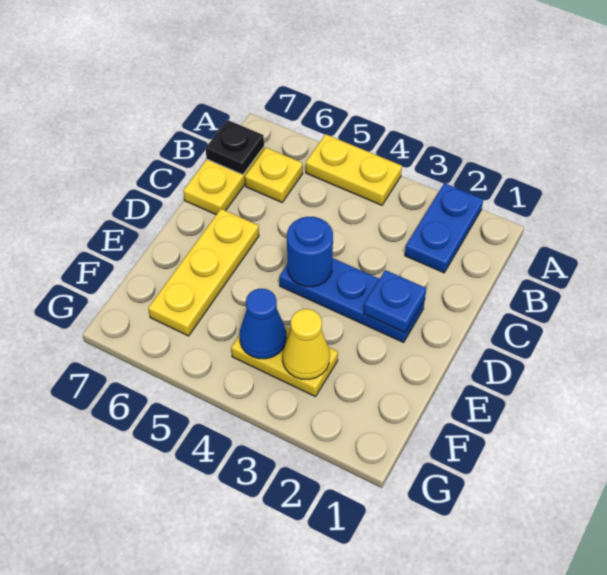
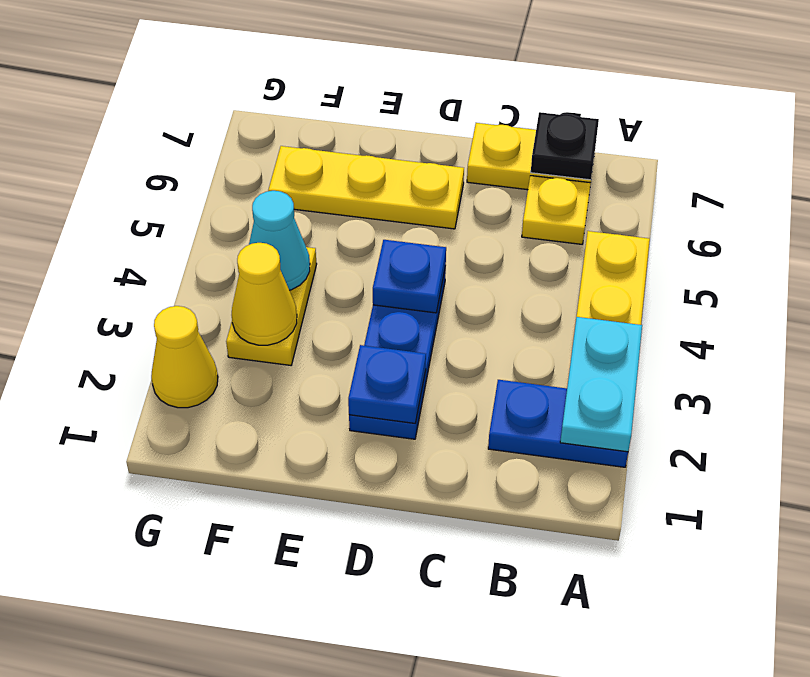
none -> cyan 1x2 plate [560,317,642,452]
blue 1x1 round brick [287,217,333,287] -> blue 1x1 plate [373,240,446,313]
blue 1x1 cone [240,289,286,359] -> cyan 1x1 cone [249,191,310,290]
none -> yellow 1x1 cone [151,306,218,408]

